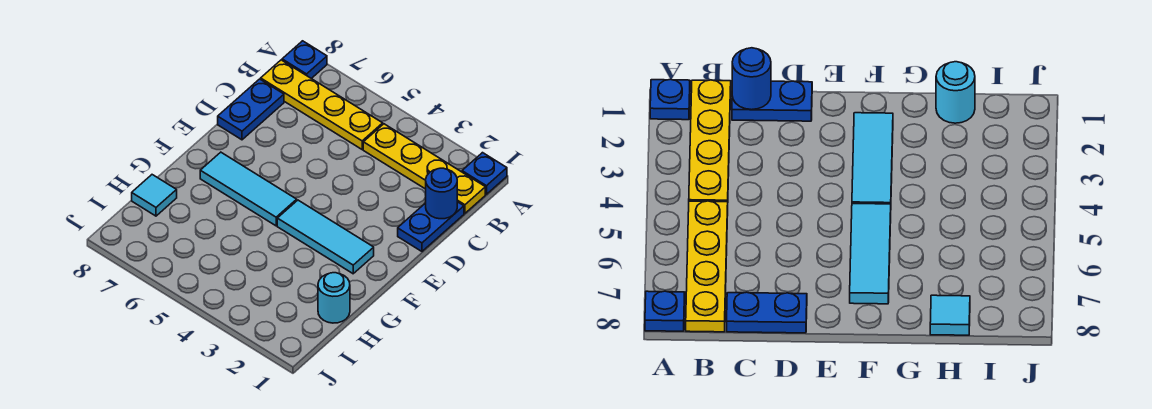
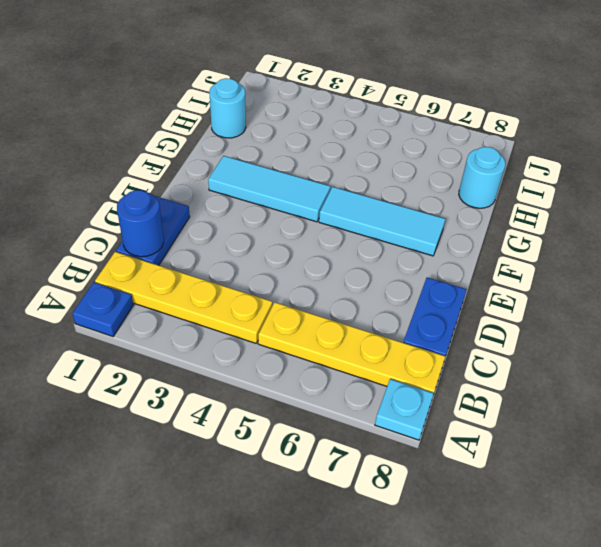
blue 1x1 plate [282,41,327,78] -> cyan 1x1 plate [375,379,434,440]
cyan 1x1 tile [132,175,177,216] -> cyan 1x1 round brick [459,147,505,208]

